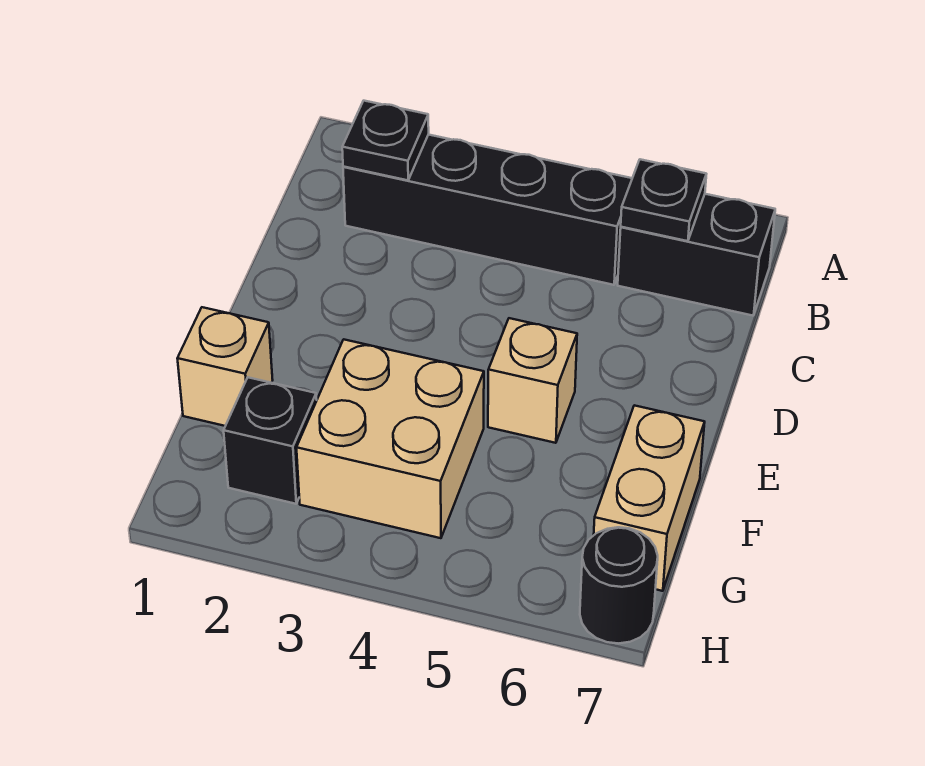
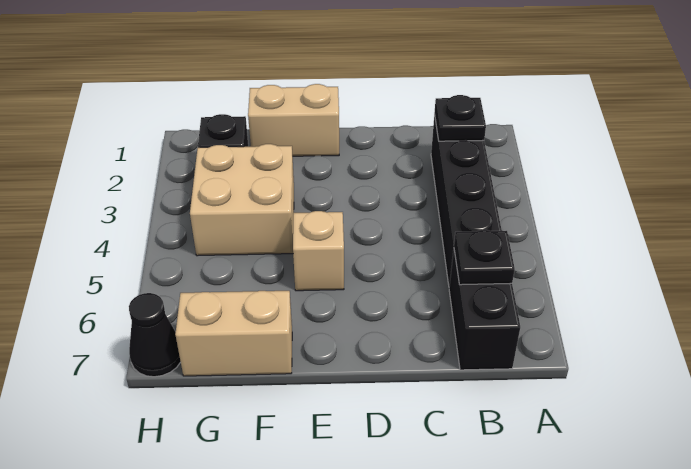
tan 1x1 brick [177,307,273,426] -> tan 1x2 brick [248,84,339,156]
black 1x1 round brick [580,527,658,643] -> black 1x1 cone [129,293,181,377]

